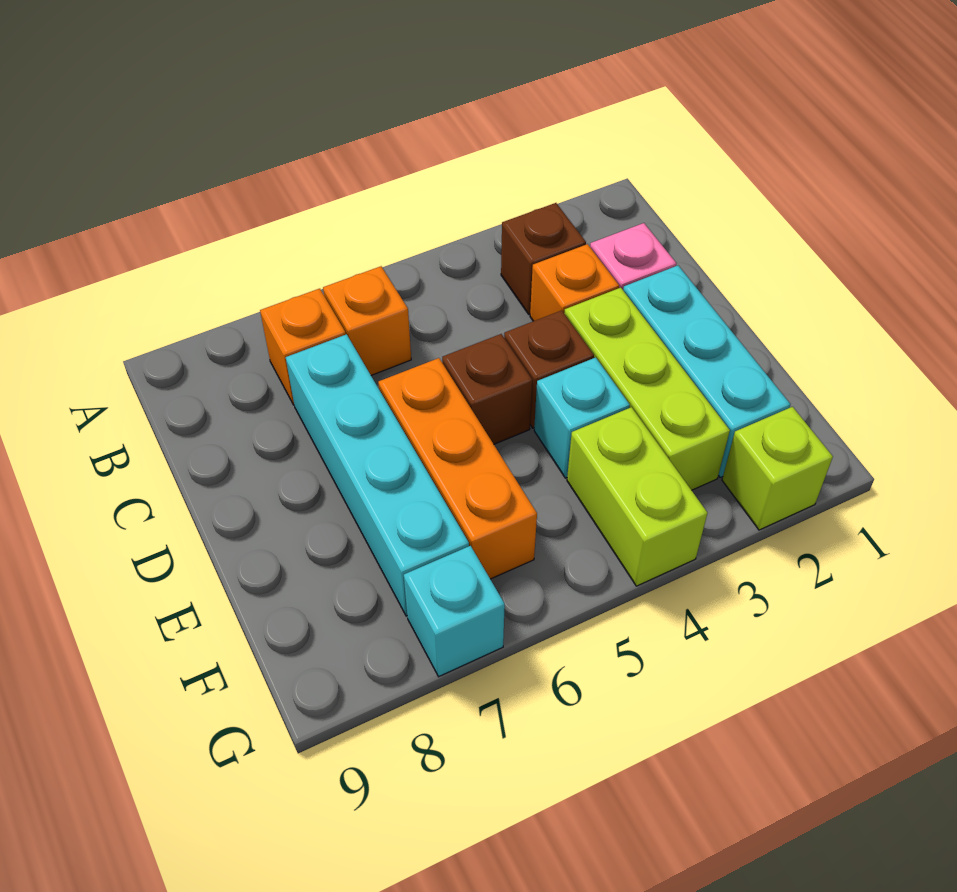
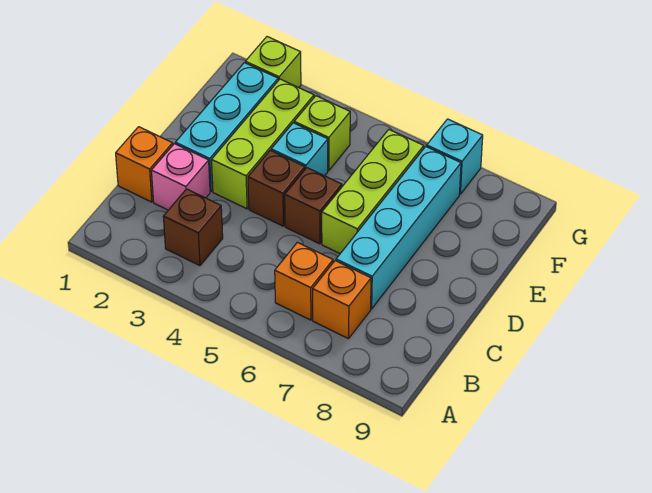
orange 1x1 brick [530,244,619,321] -> orange 1x1 brick moved to [116,127,173,202]
orange 1x3 brick [378,358,537,579] -> lime 1x3 brick [322,130,424,253]
lime 1x2 brick [567,407,707,586] -> lime 1x1 brick [294,96,350,171]

